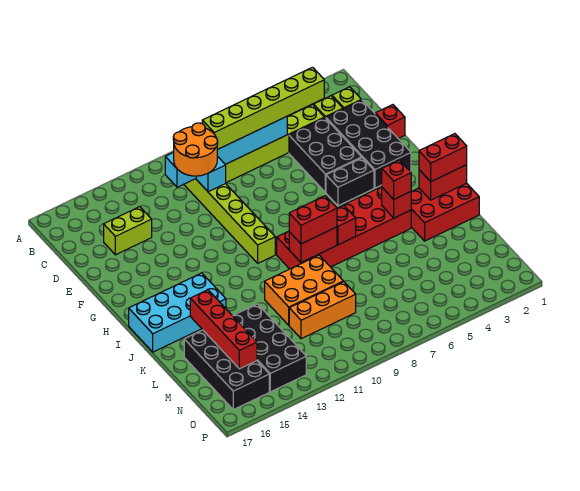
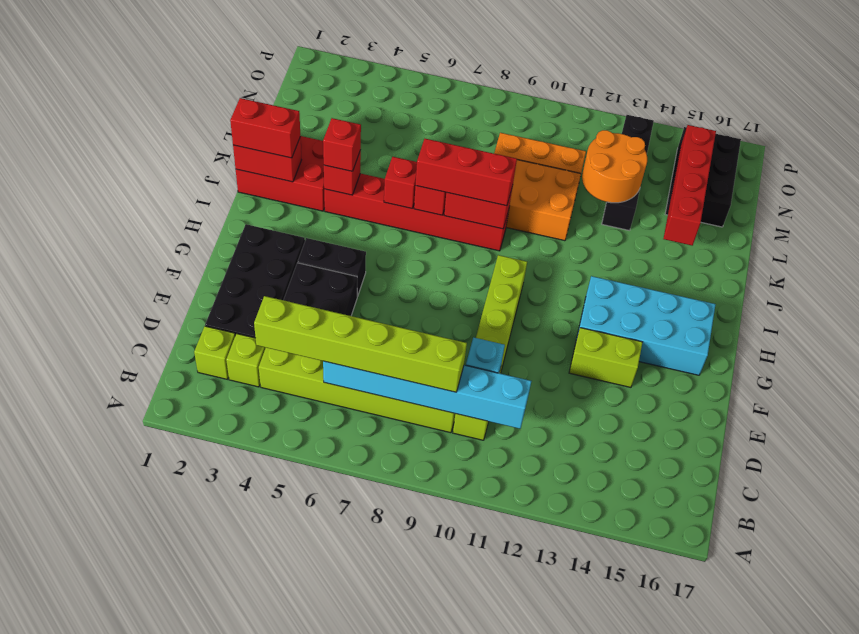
orange 2x2 round brick [173,123,218,176] -> orange 2x2 round brick moved to [582,130,647,203]
lime 1x2 brick [104,207,152,255] -> lime 1x2 brick moved to [569,328,643,387]
red 1x1 brick [375,105,405,139] -> red 1x1 brick moved to [384,157,417,209]
red 2x6 brick [277,187,411,269] -> red 1x6 brick [324,173,509,251]
cyan 2x4 brick [129,273,226,352] -> cyan 2x4 brick moved to [577,276,716,375]
red 1x2 brick [289,196,337,244] -> red 1x3 brick [416,139,517,206]
black 2x4 brick [233,304,306,392] -> black 1x4 brick [602,115,654,231]
black 2x4 brick [184,330,269,410] -> black 2x3 brick [665,127,741,227]

